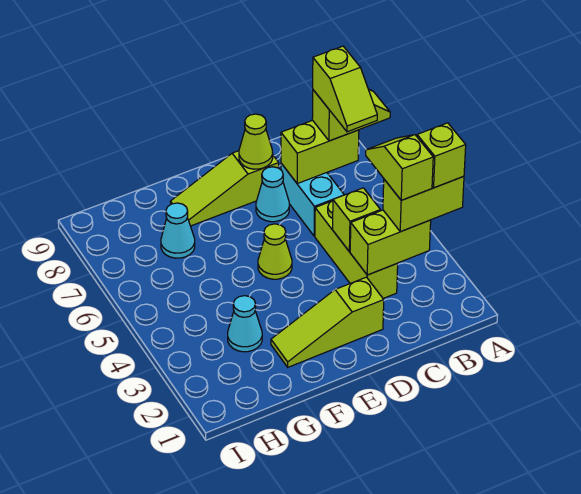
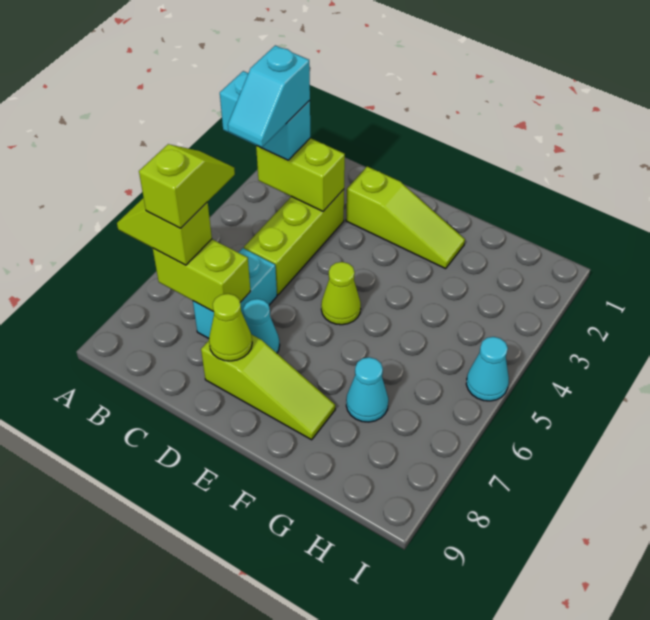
lime 1x2 brick [383,176,464,232] -> cyan 1x2 brick [220,71,310,160]
lime 1x1 brick [417,123,466,188] -> none
lime 1x2 slope [366,135,433,200] -> cyan 1x2 slope [228,45,310,147]
lime 1x1 brick [333,188,380,252] -> none
cyan 1x1 cone [228,296,262,352] -> cyan 1x1 cone moved to [466,337,509,401]

